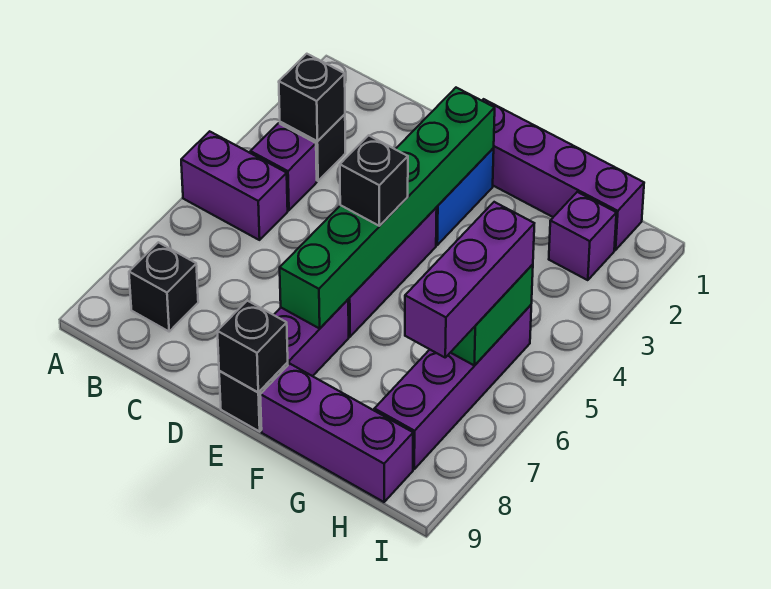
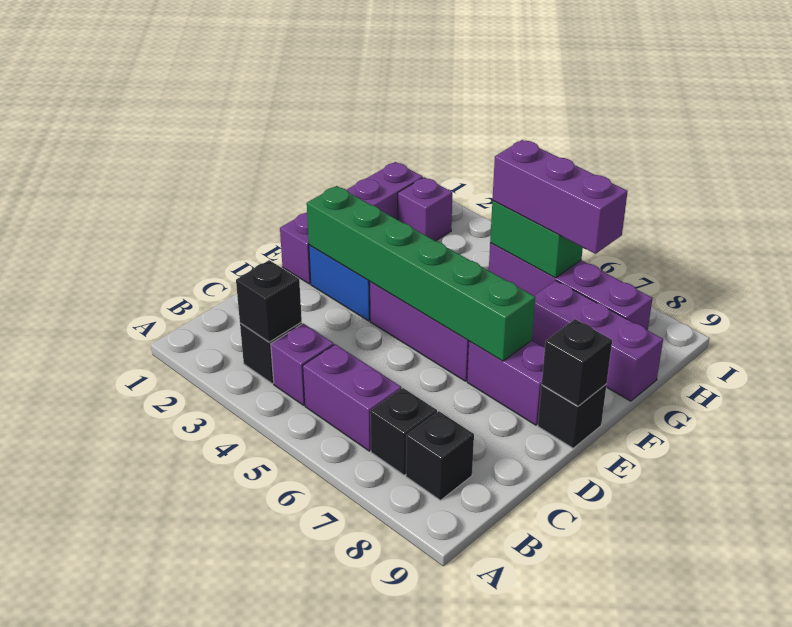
purple 1x2 brick [181,131,288,240] -> purple 1x2 brick turned to [303,344,401,451]
black 1x1 brick [340,135,408,226] -> black 1x1 brick moved to [370,388,437,475]
purple 1x3 brick [260,364,413,502] -> purple 1x3 brick turned to [532,280,663,401]

